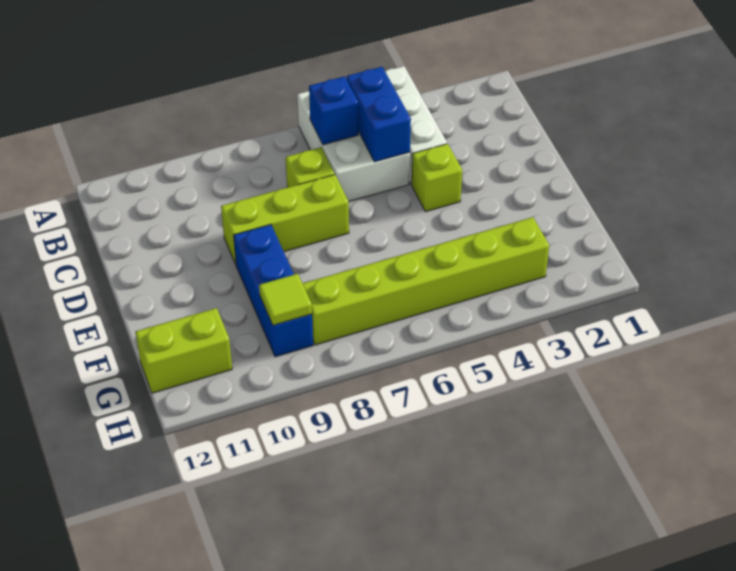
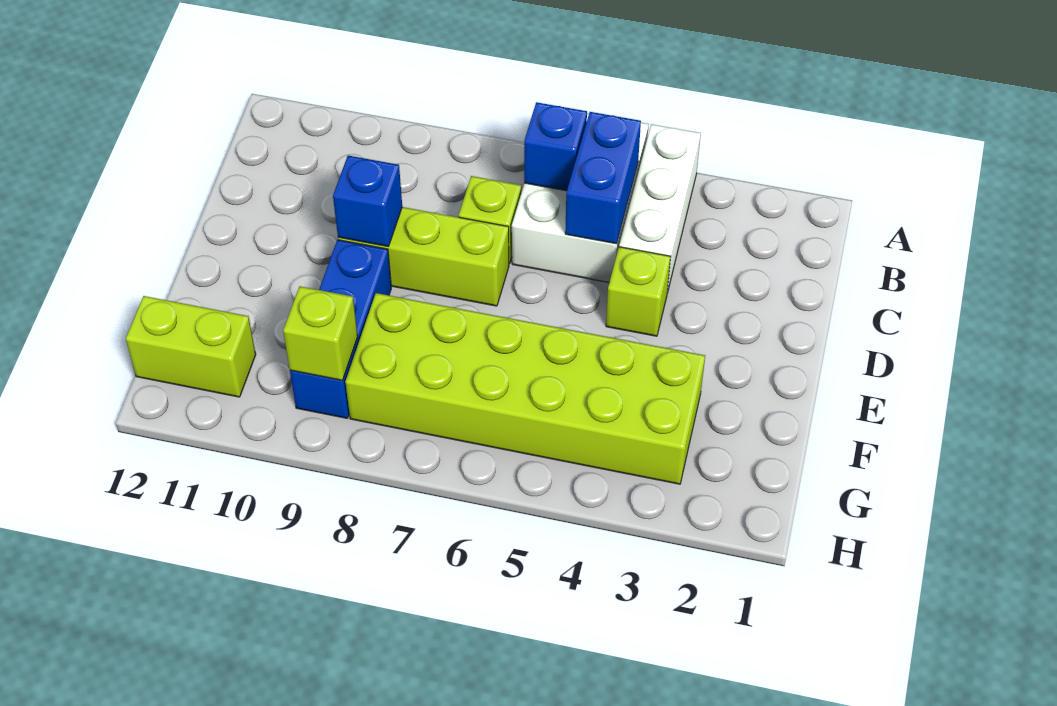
none -> blue 1x1 brick [333,156,402,246]
lime 1x6 brick [303,217,549,345] -> lime 2x6 brick [345,293,705,484]
lime 1x1 tile [259,274,312,325] -> lime 1x1 brick [283,286,358,380]

